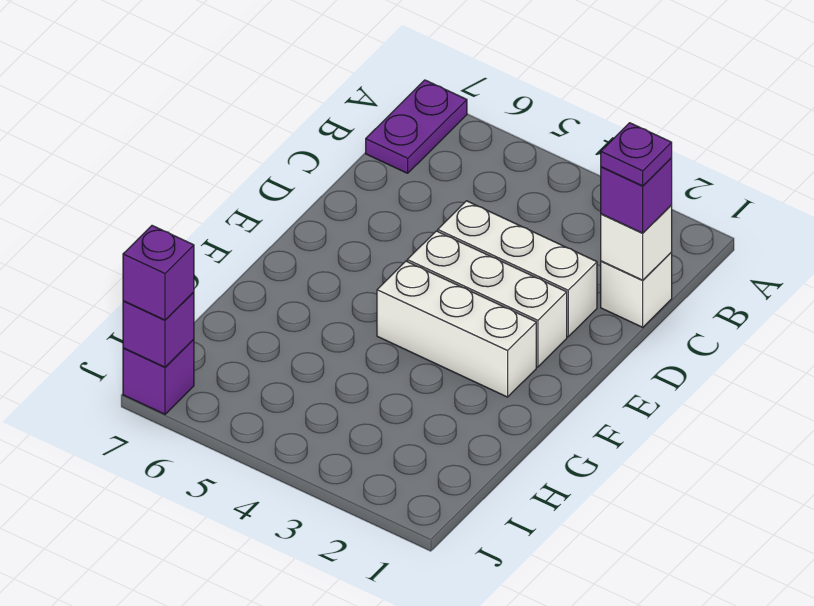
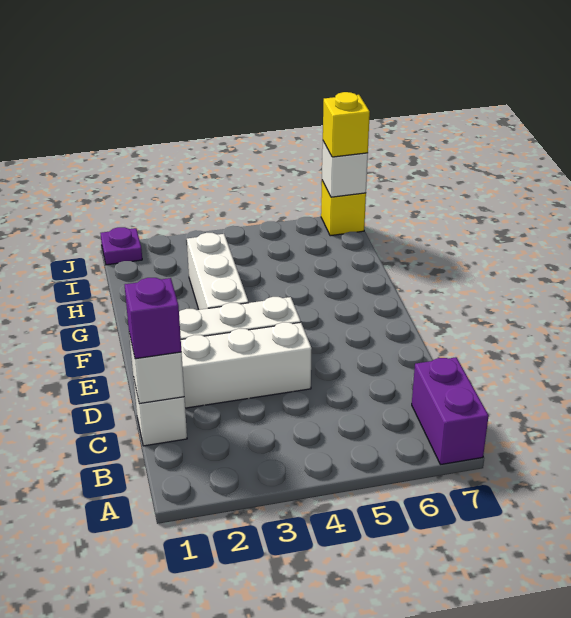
purple 1x2 plate [366,80,467,173] -> purple 1x2 brick [412,357,489,465]
purple 1x1 plate [601,123,672,186] -> purple 1x1 plate moved to [100,227,142,265]
white 1x3 brick [377,261,536,397] -> white 1x3 brick turned to [187,233,249,310]
purple 1x1 brick [123,339,194,414] -> yellow 1x1 brick [321,181,366,236]
purple 1x1 brick [123,292,194,367] -> white 1x1 brick [322,141,368,197]
purple 1x1 brick [123,226,194,320] -> yellow 1x1 brick [323,92,370,157]

